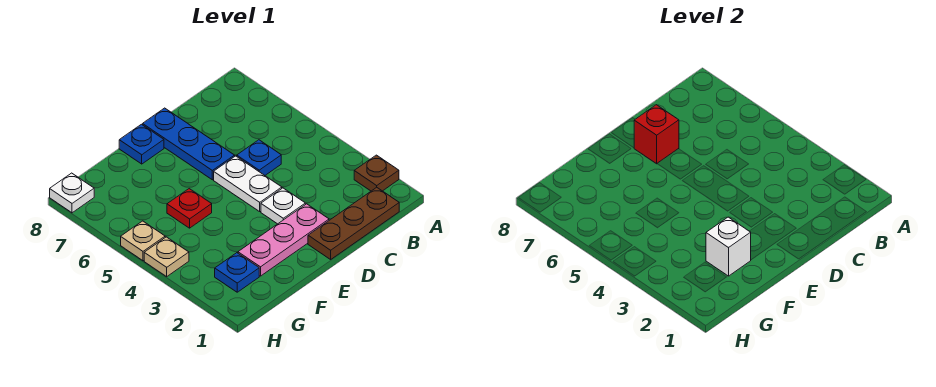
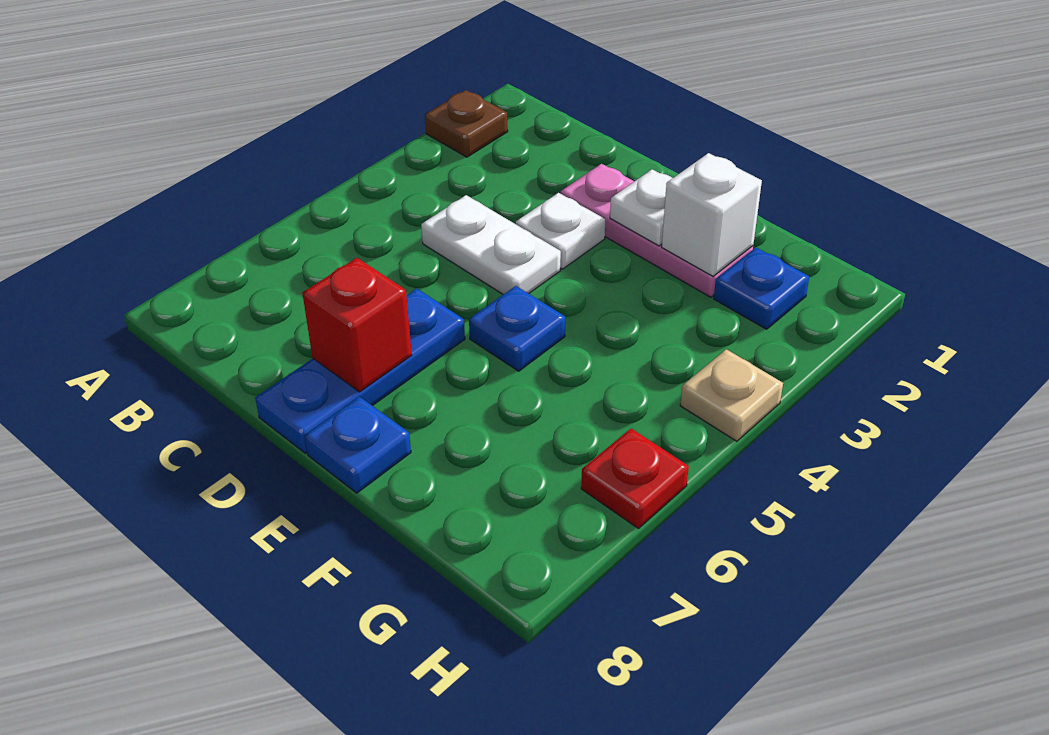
brown 1x3 plate [308,187,399,259] -> none
blue 1x1 plate [237,140,281,175] -> blue 1x1 plate moved to [469,286,565,371]
white 1x2 plate [214,156,282,212] -> white 1x2 plate turned to [421,195,561,294]
red 1x1 plate [167,189,212,228] -> red 1x1 plate moved to [581,428,689,529]
tan 1x1 plate [121,221,165,261] -> none
white 1x1 plate [50,173,94,213] -> white 1x1 plate moved to [610,169,673,246]

